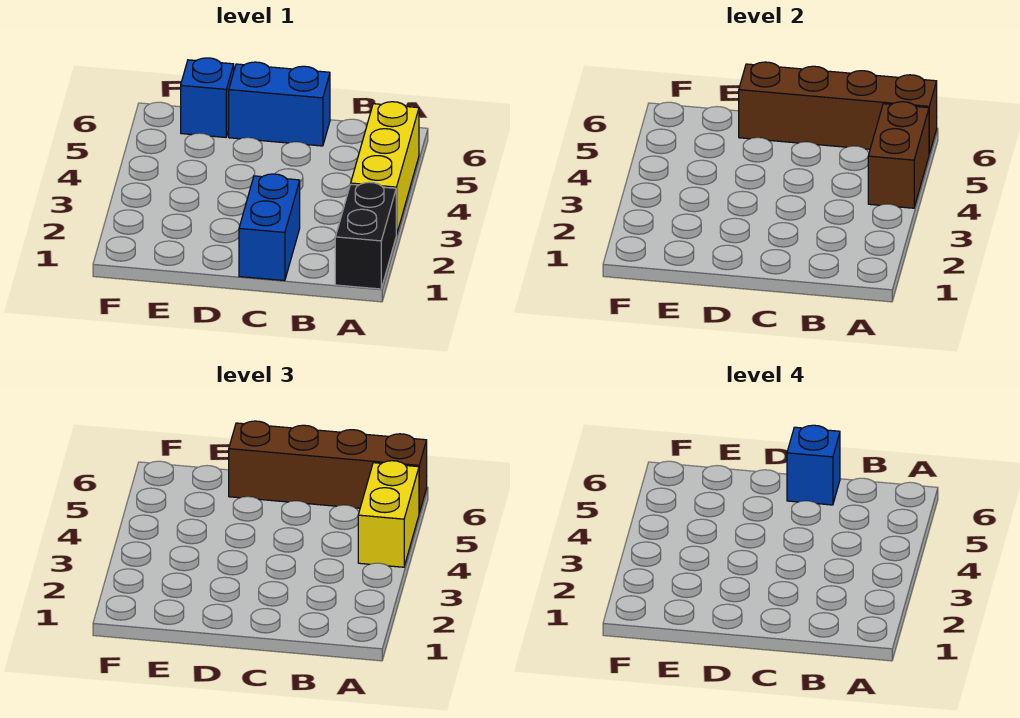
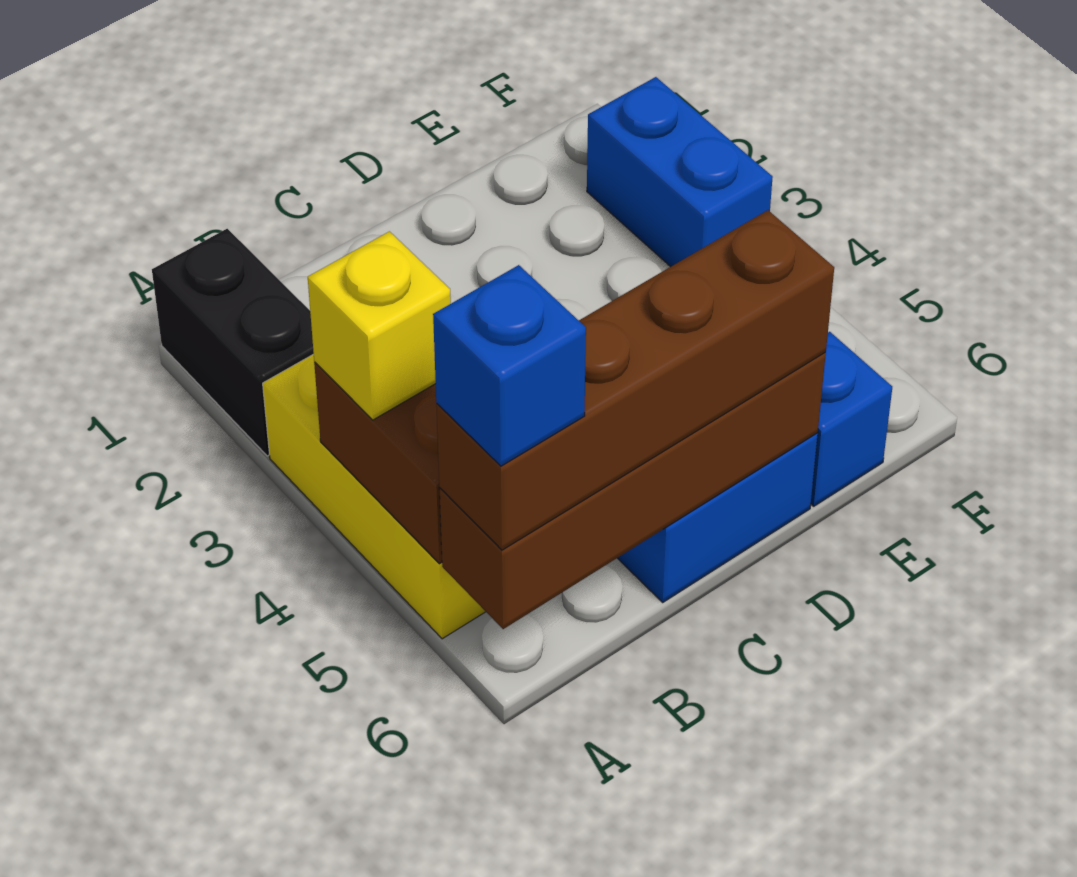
yellow 1x2 brick [358,461,419,567] -> yellow 1x1 brick [308,231,451,420]
blue 1x2 brick [239,174,300,281] -> blue 1x2 brick moved to [587,77,773,267]
blue 1x1 brick [787,425,840,505] -> blue 1x1 brick moved to [433,265,586,466]

